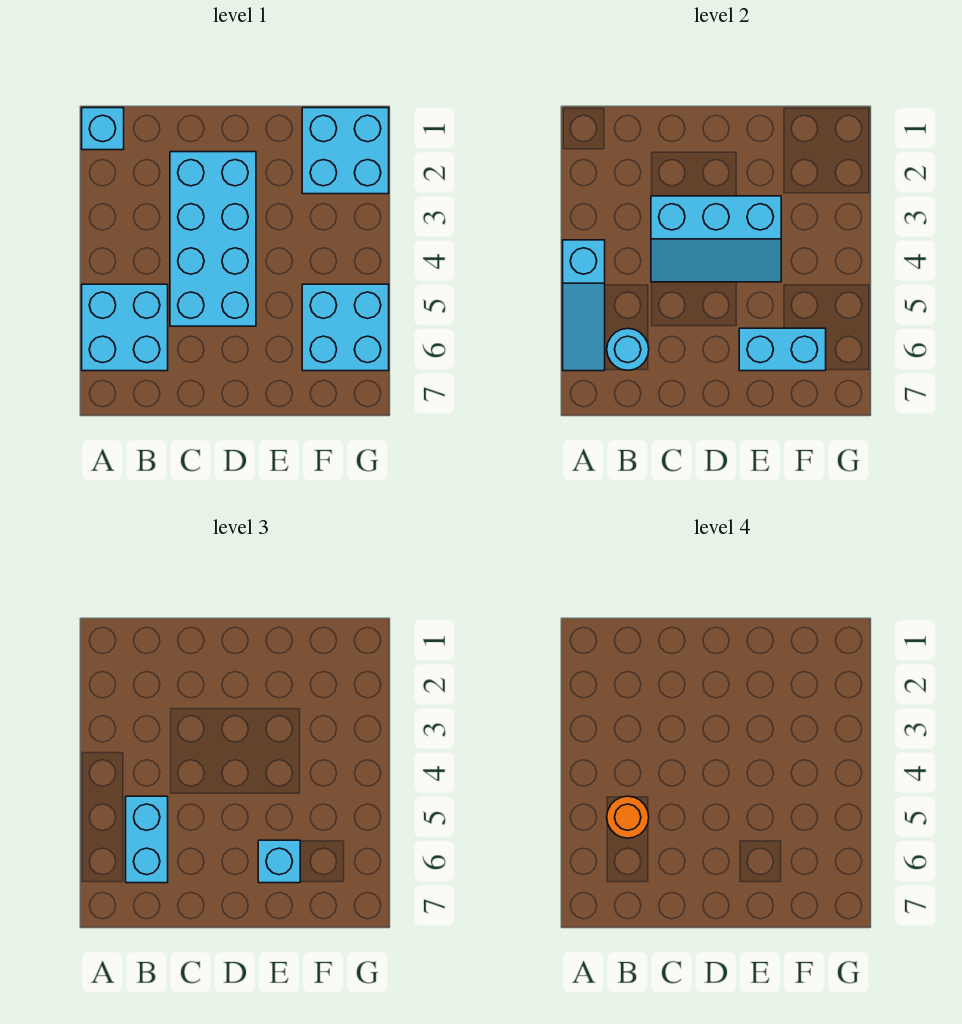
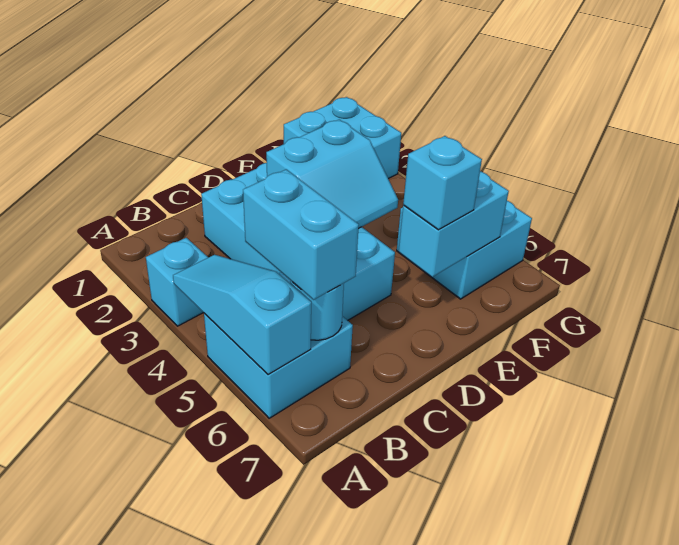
cyan 1x1 brick [82,108,124,150] -> cyan 1x1 brick moved to [146,238,208,326]
cyan 1x3 slope [563,240,605,371] -> cyan 1x3 slope turned to [173,255,311,375]
orange 1x1 round brick [607,796,649,838] -> none
cyan 2x3 slope [651,196,781,282] -> cyan 2x2 slope [266,120,398,229]

